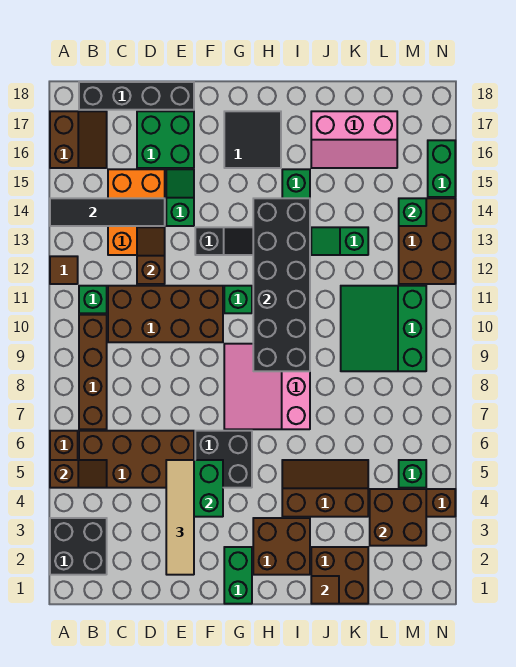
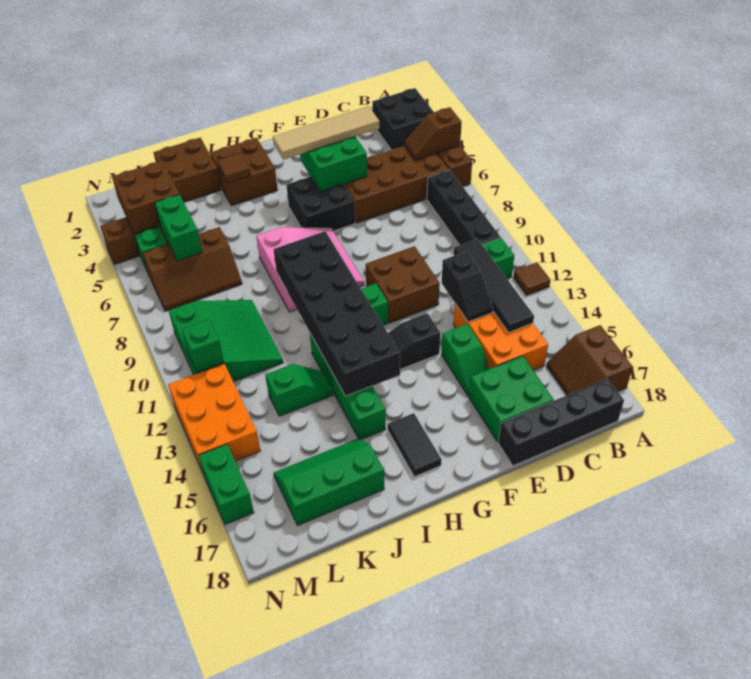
black 1x4 tile [50,198,165,226] -> black 1x4 tile turned to [454,239,534,332]
brown 1x4 brick [79,315,107,429] -> black 1x4 brick [427,170,501,245]
brown 2x4 brick [108,286,223,342] -> brown 2x2 brick [366,246,440,323]
brown 1x2 slope [137,227,165,284] -> black 1x2 slope [442,251,493,322]
tan 1x4 tile [166,460,194,575] -> tan 1x4 tile turned to [273,106,380,160]
green 1x2 brick [224,547,252,604] -> green 1x2 brick moved to [155,194,202,261]
black 2x2 tile [224,111,281,168] -> black 1x2 tile [388,413,442,477]
brown 2x3 slope [282,460,368,517] -> brown 2x3 slope moved to [143,227,242,311]
brown 1x1 tile [311,576,339,604] -> brown 1x1 tile moved to [218,153,251,183]
pink 2x3 slope [311,111,397,168] -> green 2x3 slope [274,438,384,525]
brown 2x3 brick [399,198,455,284] -> orange 2x3 brick [168,364,260,472]
green 1x1 brick [399,198,426,226] -> green 1x1 brick moved to [182,320,224,372]

